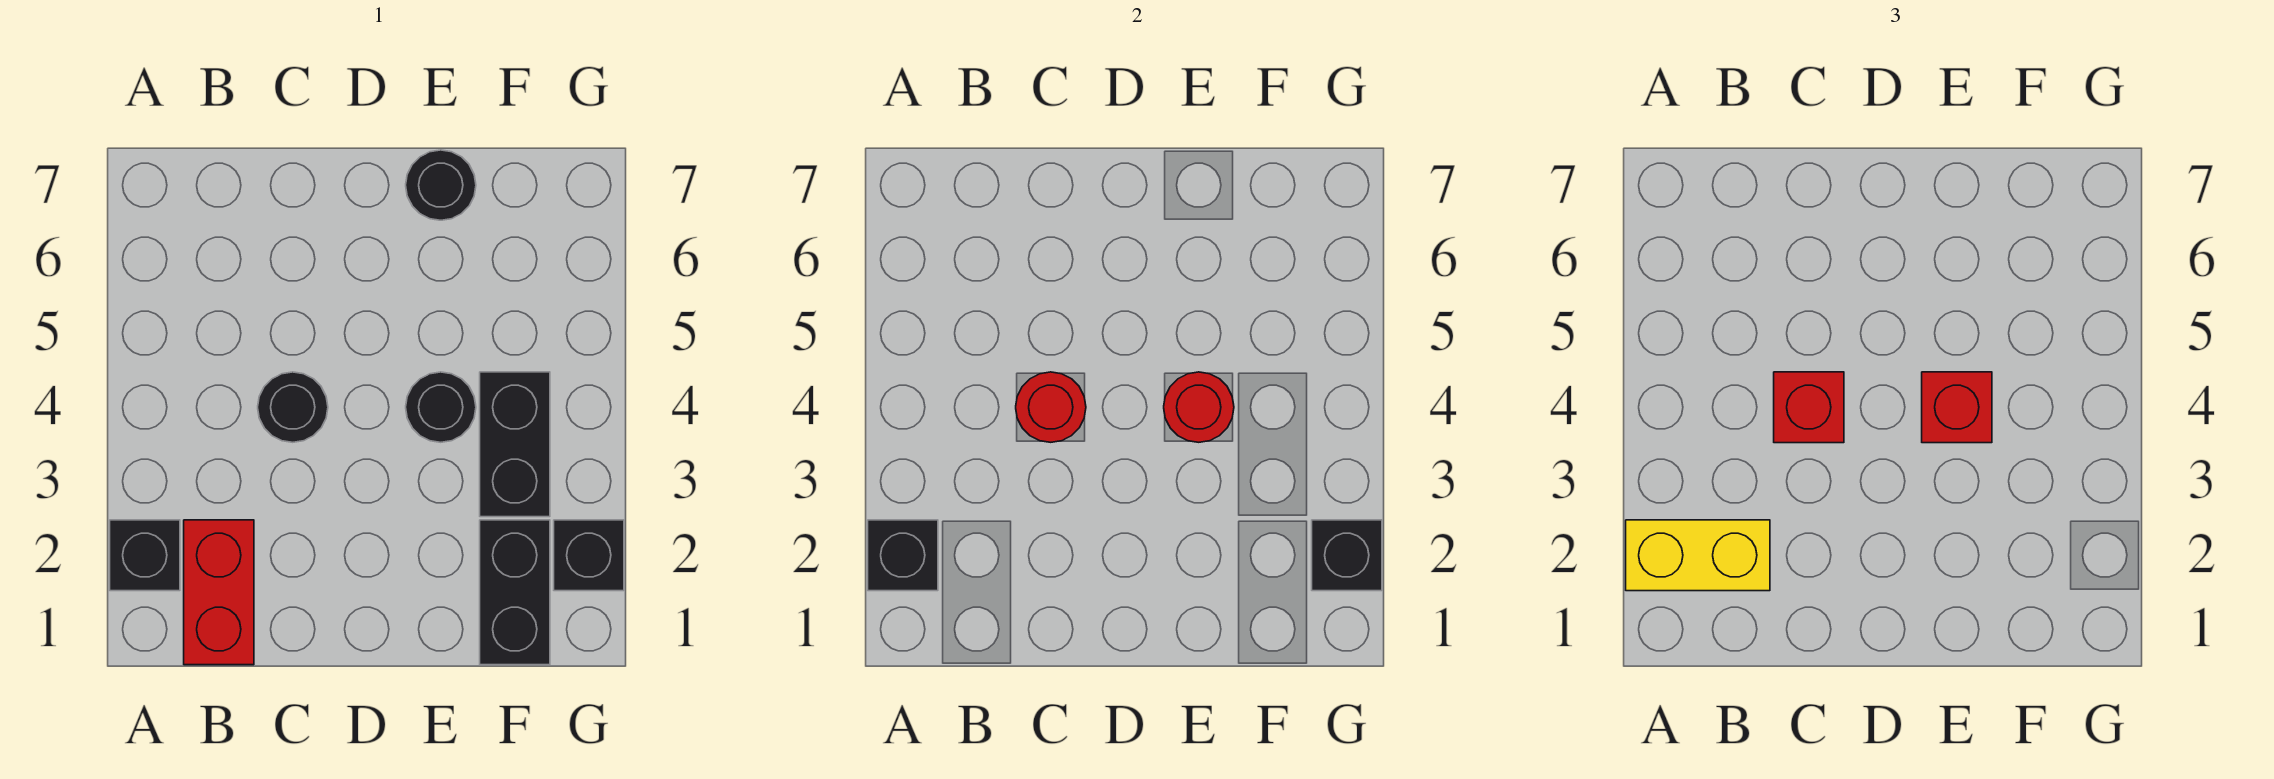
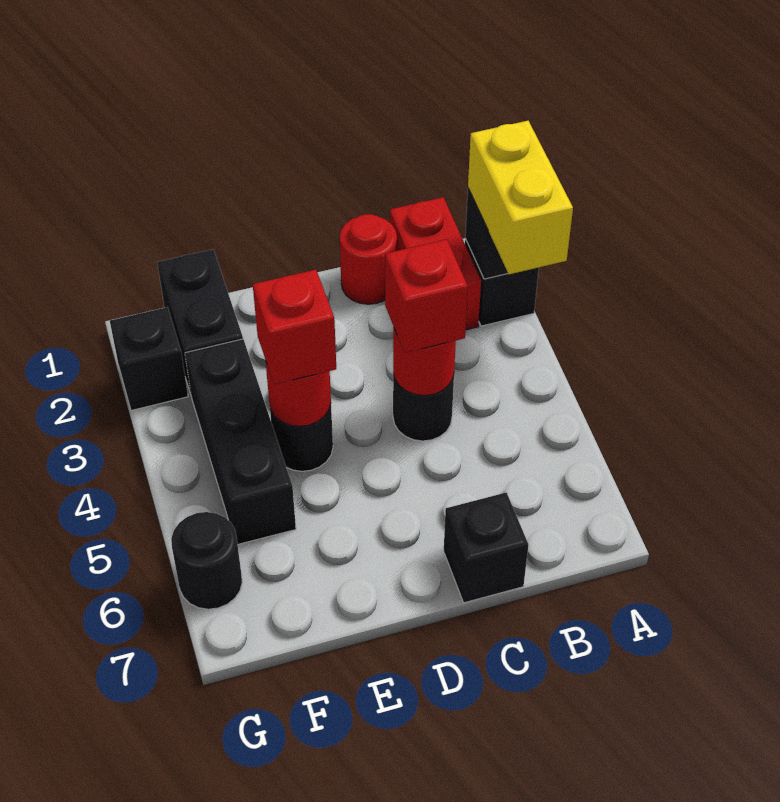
yellow 1x2 brick [1626,520,1770,591] -> yellow 1x2 brick turned to [468,121,573,274]
none -> red 1x1 round brick [340,214,397,304]
black 1x1 round brick [406,150,476,220] -> black 1x1 round brick moved to [171,512,242,609]
black 1x2 brick [480,372,550,517] -> black 1x3 brick [185,339,296,544]
black 1x1 brick [1312,520,1382,591] -> black 1x1 brick moved to [444,493,528,603]

